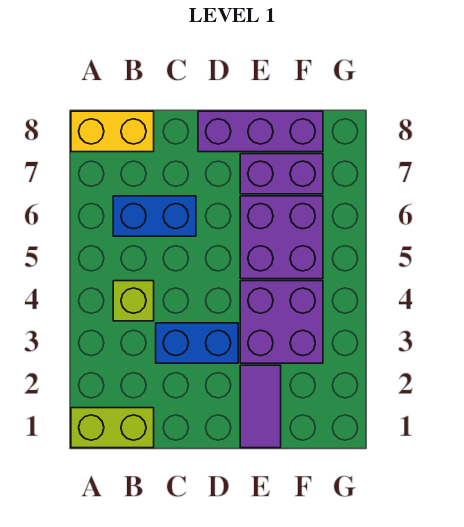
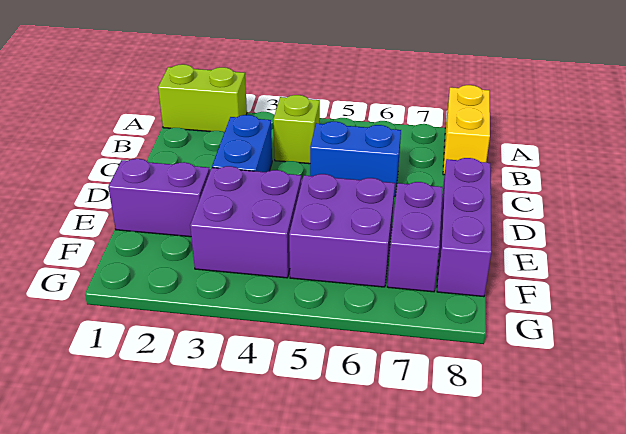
lime 1x2 brick [71,408,154,448] -> lime 1x2 brick turned to [158,64,247,132]
blue 1x2 brick [113,196,196,236] -> blue 1x2 brick turned to [310,122,401,197]
purple 1x2 tile [240,365,281,448] -> purple 1x2 brick [108,159,210,237]

